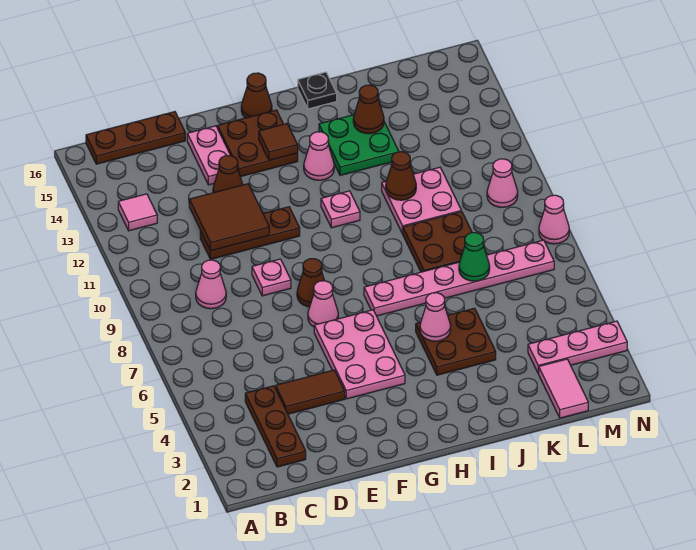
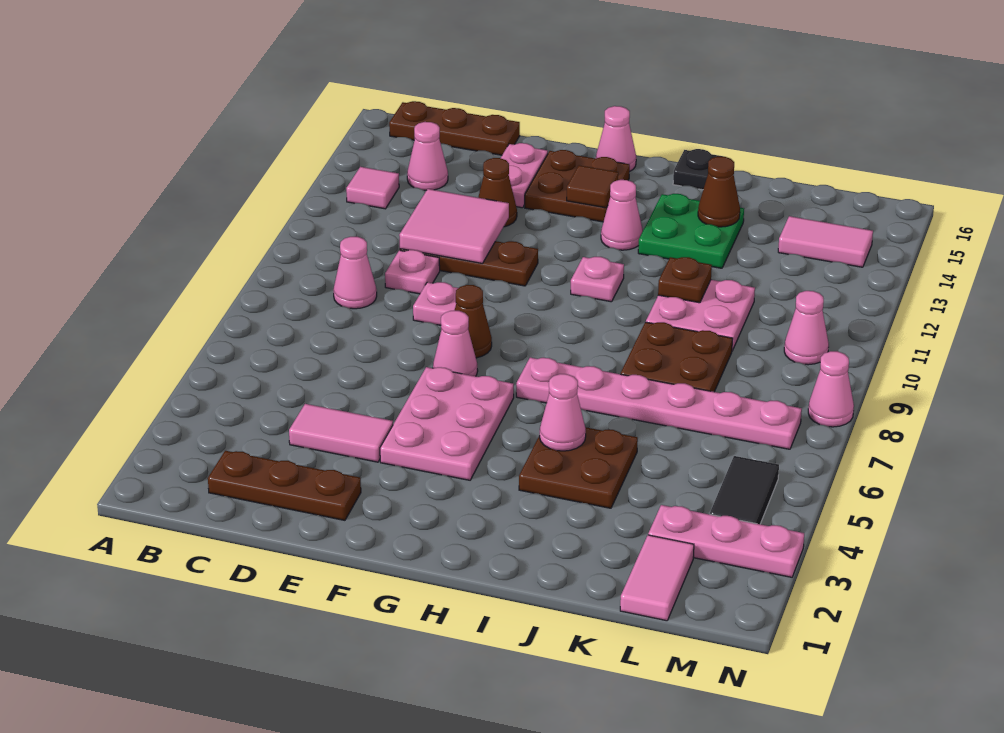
brown 1x3 plate [245,386,306,467] -> brown 1x3 plate turned to [208,451,361,520]
none -> pink 1x1 cone [407,122,448,190]
brown 1x2 tile [276,370,345,414] -> pink 1x2 tile [289,404,393,462]
none -> pink 1x1 plate [385,250,440,294]
brown 2x2 tile [189,184,269,251] -> pink 2x2 tile [399,189,509,264]
brown 1x1 cone [241,73,272,118] -> pink 1x1 cone [596,106,636,172]
brown 1x1 cone [386,152,416,200] -> brown 1x1 plate [658,257,712,303]
green 1x1 cone [459,233,490,281] -> none
none -> pink 1x2 tile [778,216,873,267]
none -> black 1x2 tile [710,456,779,524]

